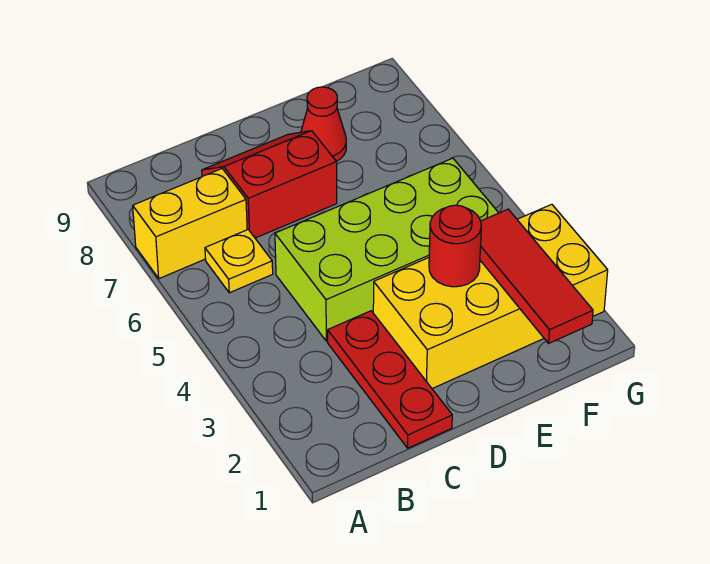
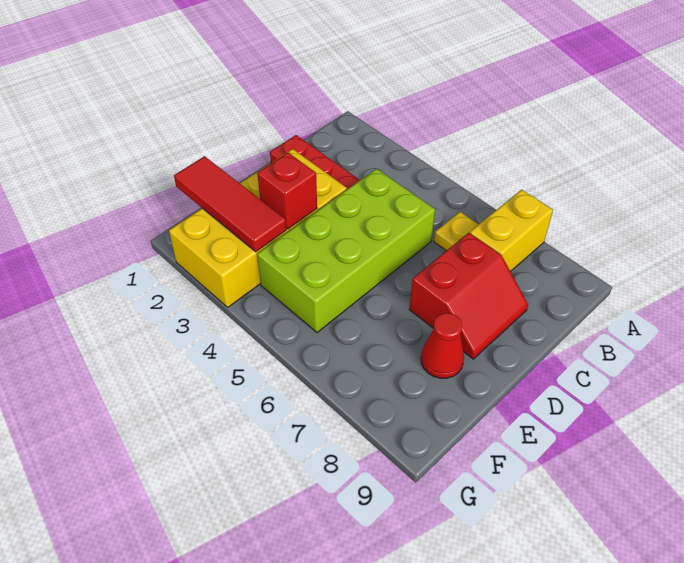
red 1x1 round brick [429,205,481,287] -> red 1x1 brick [257,153,317,229]

